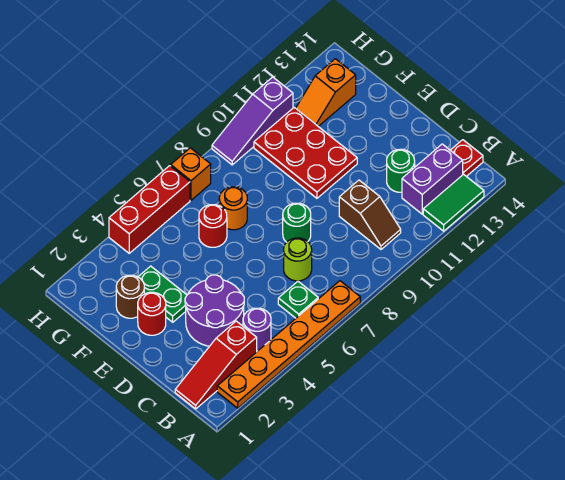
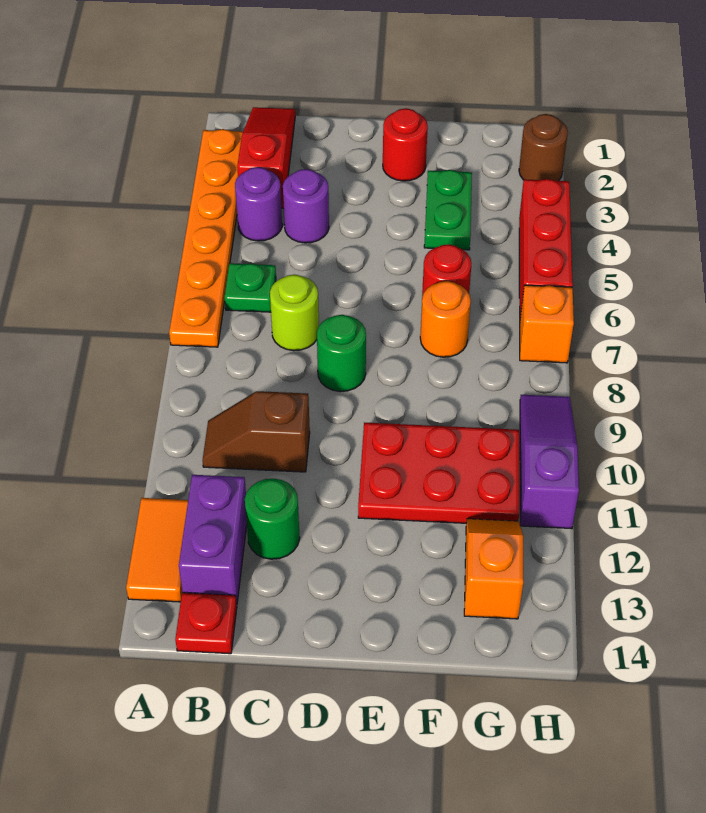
green 1x2 tile [423,174,484,231] -> orange 1x2 tile [126,498,188,602]
purple 2x2 round brick [185,275,244,346] -> purple 1x1 round brick [283,169,329,243]
green 1x2 plate [138,266,187,322] -> green 1x2 plate turned to [424,170,472,250]
brown 1x1 round brick [116,275,144,318] -> brown 1x1 round brick moved to [519,114,568,181]

